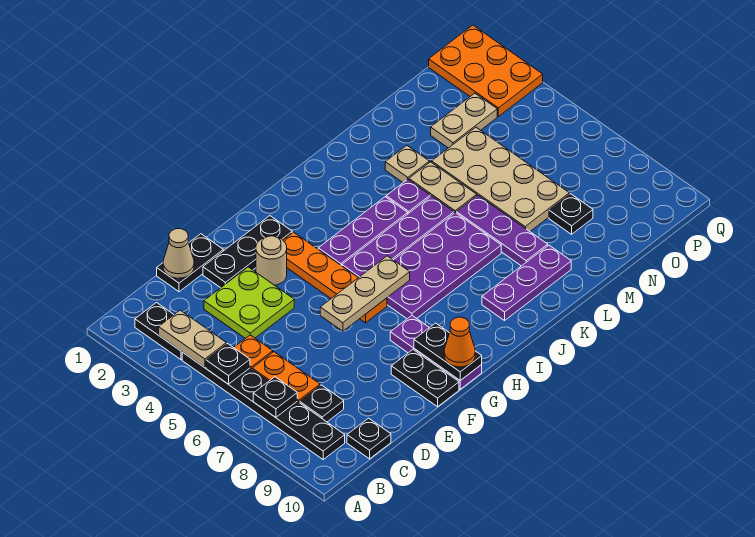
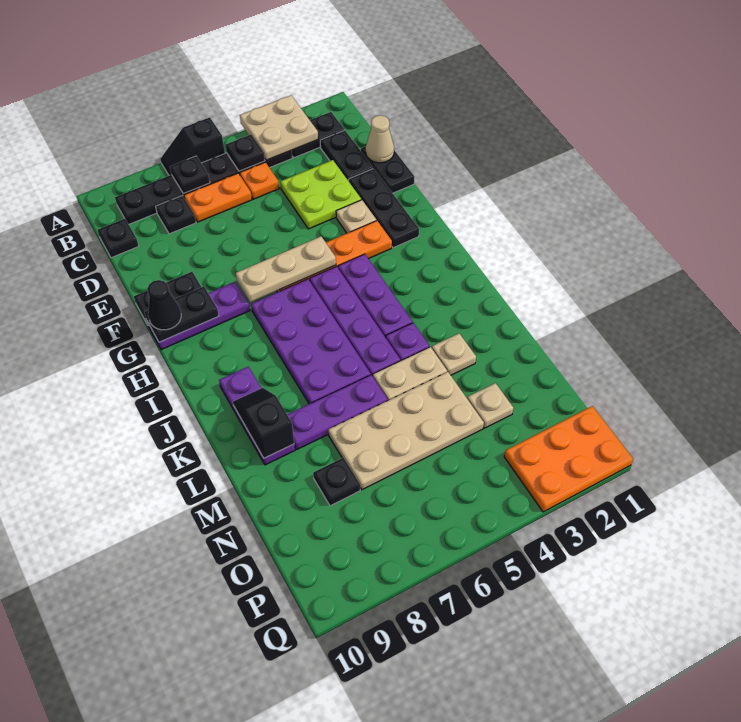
none -> black 1x2 slope [160,117,225,176]
tan 1x2 plate [159,310,226,368] -> tan 2x2 plate [240,95,318,160]
none -> black 1x2 plate [320,130,373,181]
tan 1x1 round brick [256,236,287,285] -> tan 1x1 plate [336,200,376,233]
tan 1x3 plate [320,256,410,331] -> tan 1x3 plate turned to [236,236,336,302]
orange 1x1 cone [444,317,475,367] -> black 1x1 cone [147,280,181,330]
none -> black 1x2 slope [233,388,294,458]
tan 1x2 plate [431,93,497,148] -> tan 1x1 plate [467,383,514,428]

